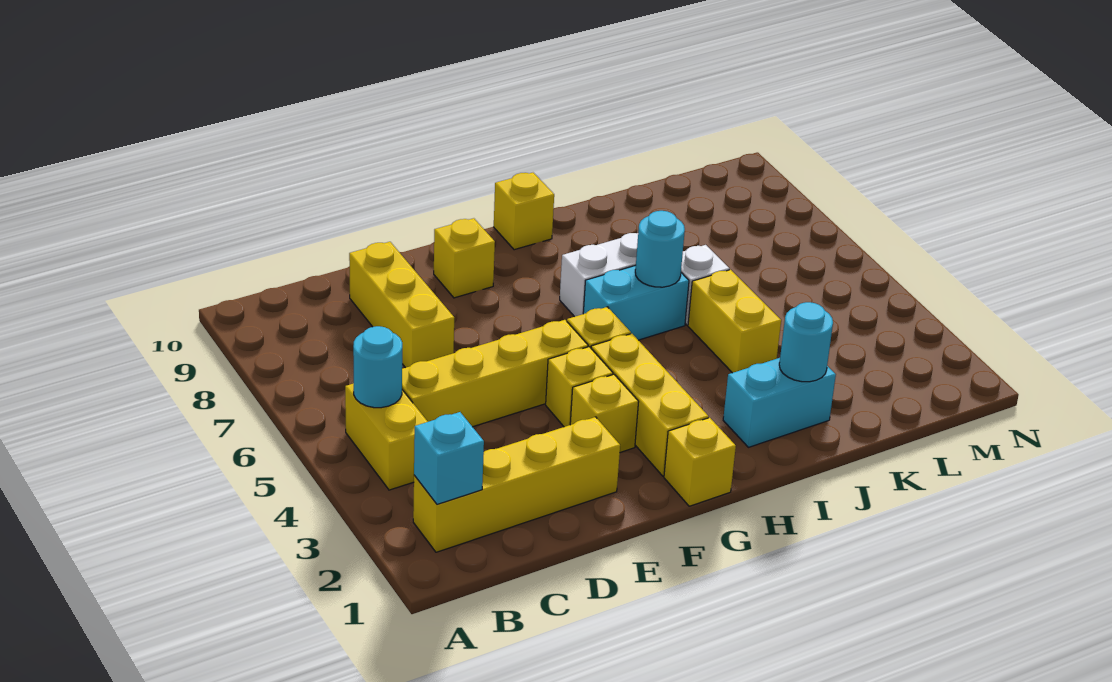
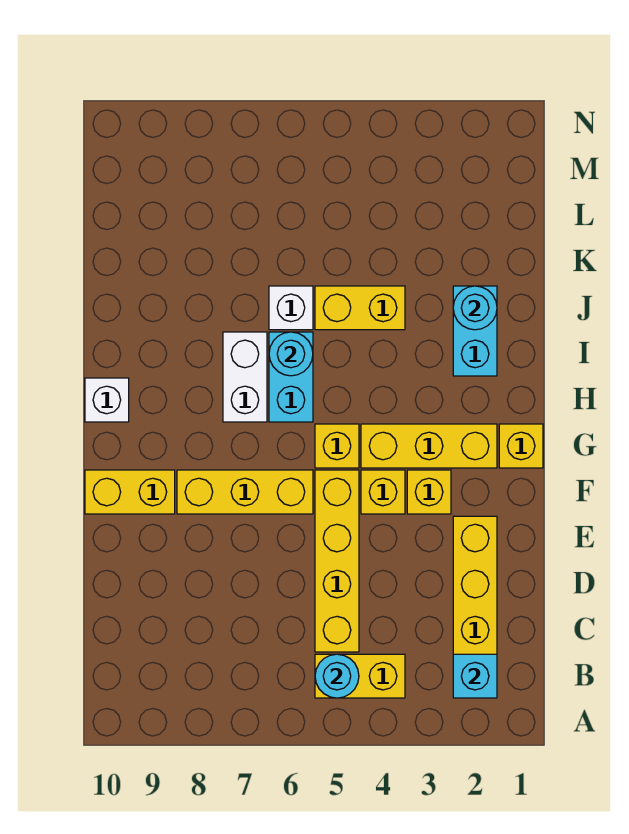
yellow 1x3 brick [349,242,454,368] -> yellow 1x3 brick moved to [177,470,313,514]
yellow 1x1 brick [434,218,495,298] -> yellow 1x2 brick [85,470,175,514]
yellow 1x1 brick [494,173,554,250] -> white 1x1 brick [85,378,129,422]

